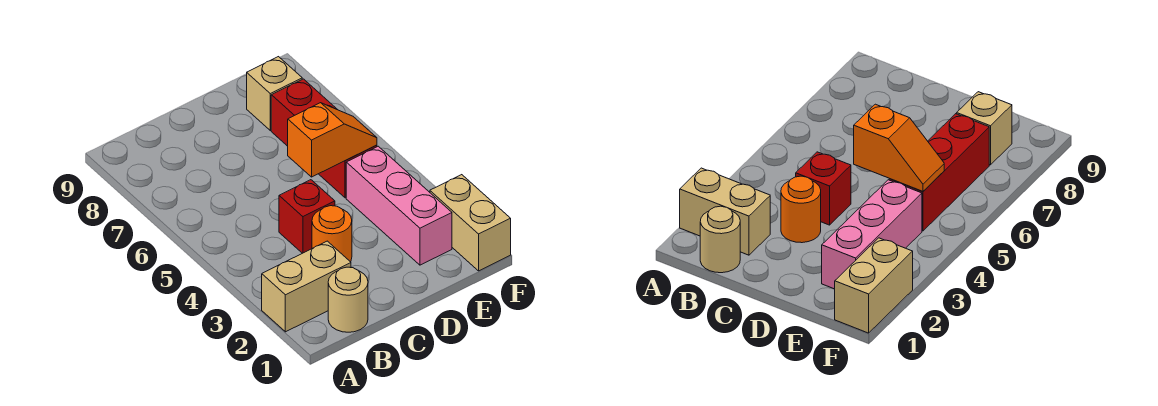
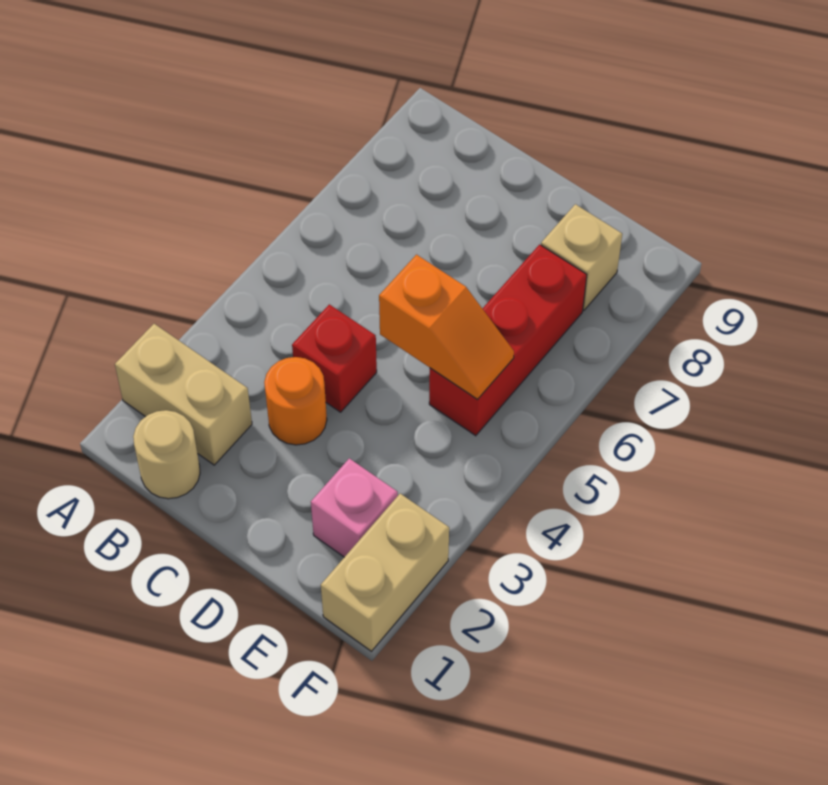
pink 1x3 brick [346,146,452,265] -> pink 1x1 brick [311,458,398,557]

